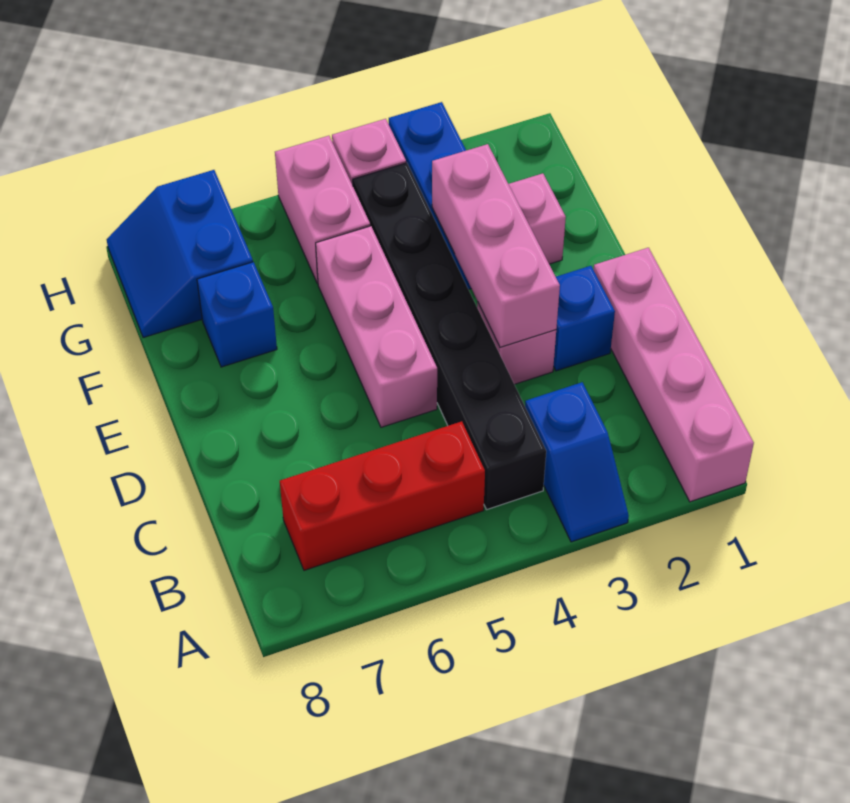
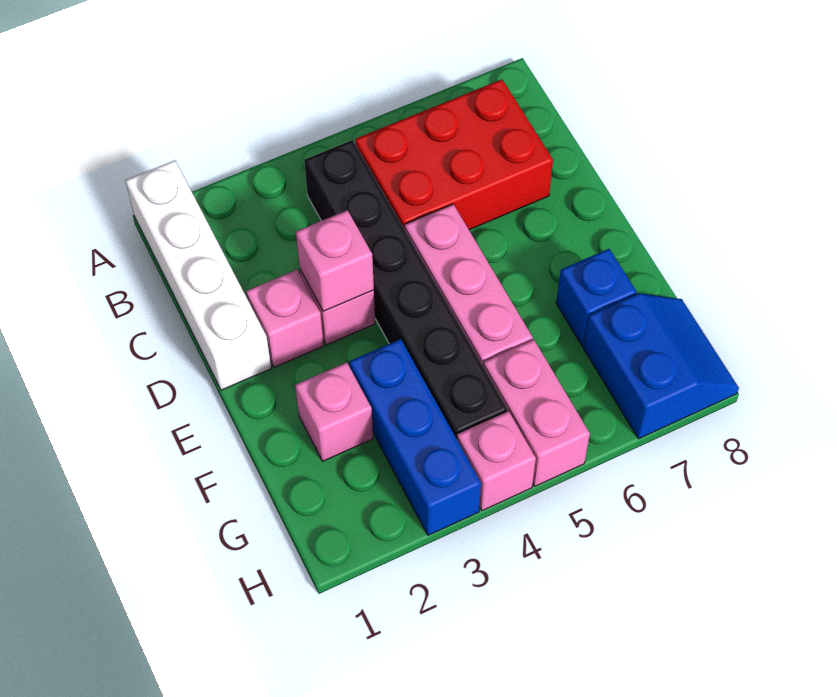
pink 1x4 brick [593,248,754,502] -> white 1x4 brick [125,160,271,390]
blue 1x2 slope [525,382,629,542] -> none
red 1x3 brick [280,421,485,570] -> red 2x3 brick [355,79,553,230]
blue 1x1 brick [553,266,615,371] -> pink 1x1 brick [246,270,324,367]
pink 1x3 brick [432,144,560,348] -> pink 1x1 brick [296,210,374,312]

